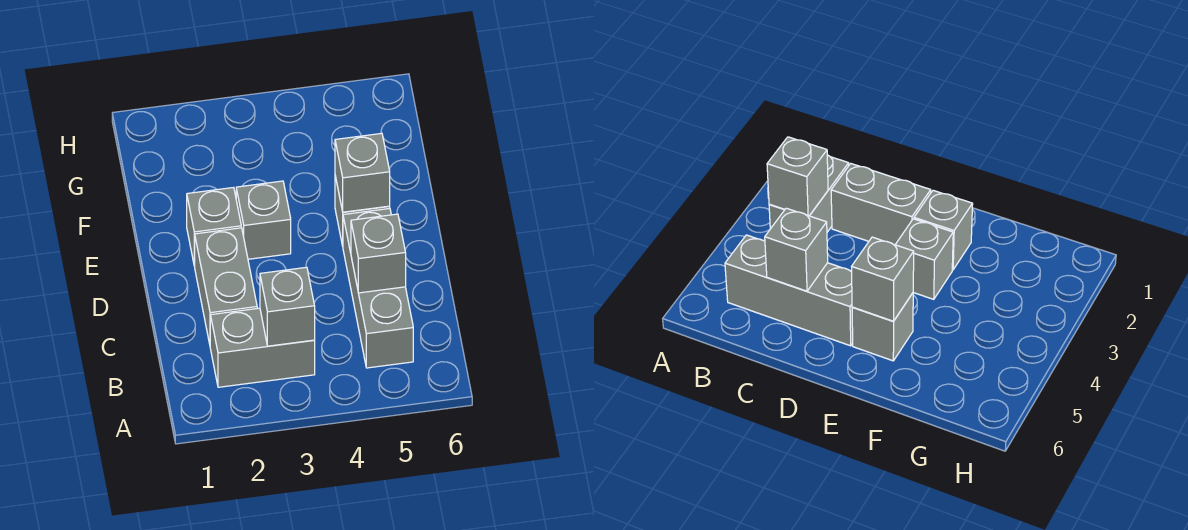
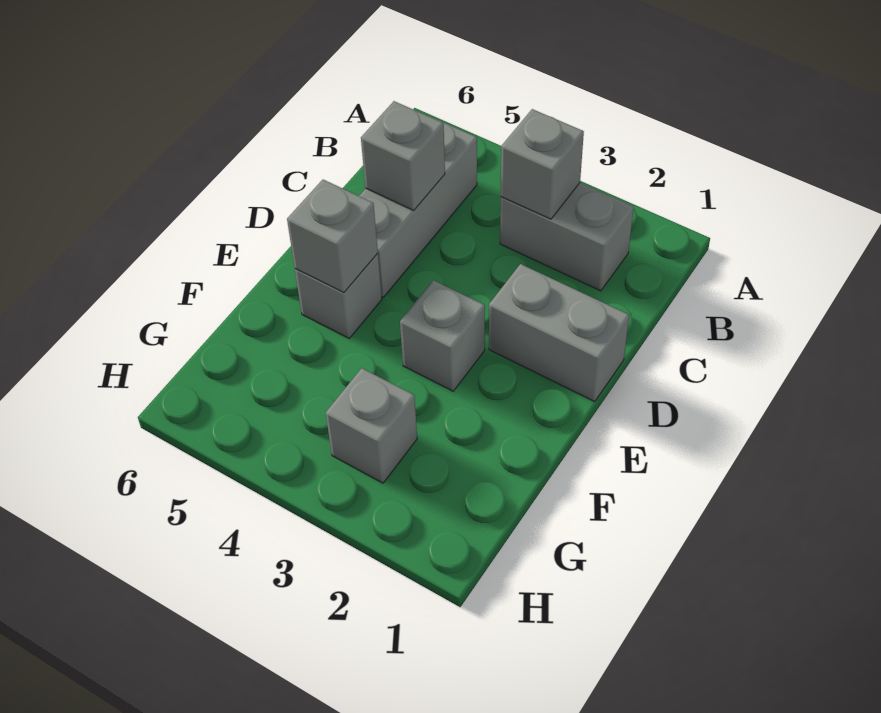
grey 1x2 brick [195,228,257,344] -> grey 1x2 brick turned to [489,264,629,402]
grey 1x1 brick [187,187,241,266] -> grey 1x1 brick moved to [326,368,417,483]

